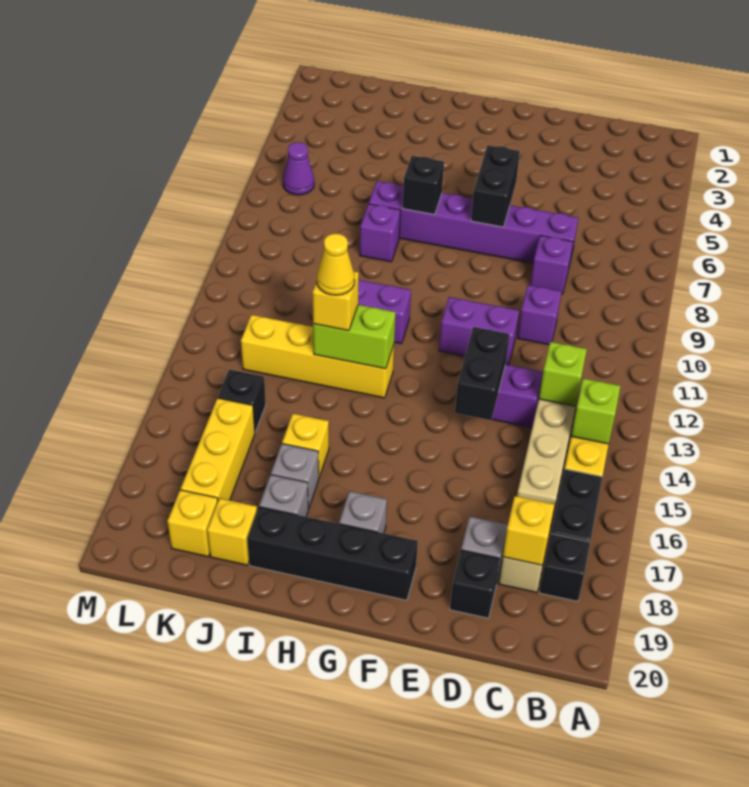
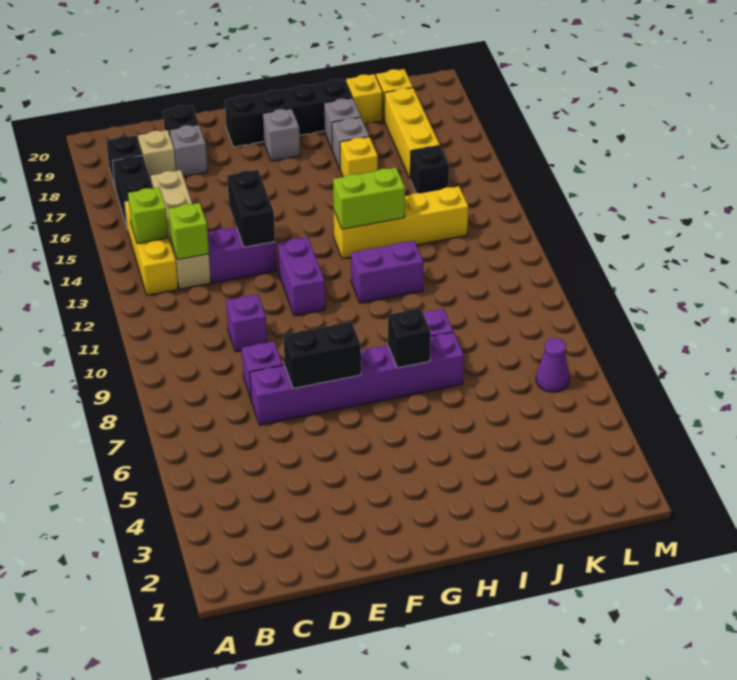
yellow 1x1 brick [503,496,555,565] -> none
purple 1x2 brick [439,297,519,365] -> purple 1x2 brick turned to [277,237,325,316]
black 1x2 brick [471,145,520,227] -> black 1x2 brick turned to [283,322,361,388]
yellow 1x1 brick [313,272,359,331] -> none
yellow 1x1 cone [317,234,355,295] -> none

